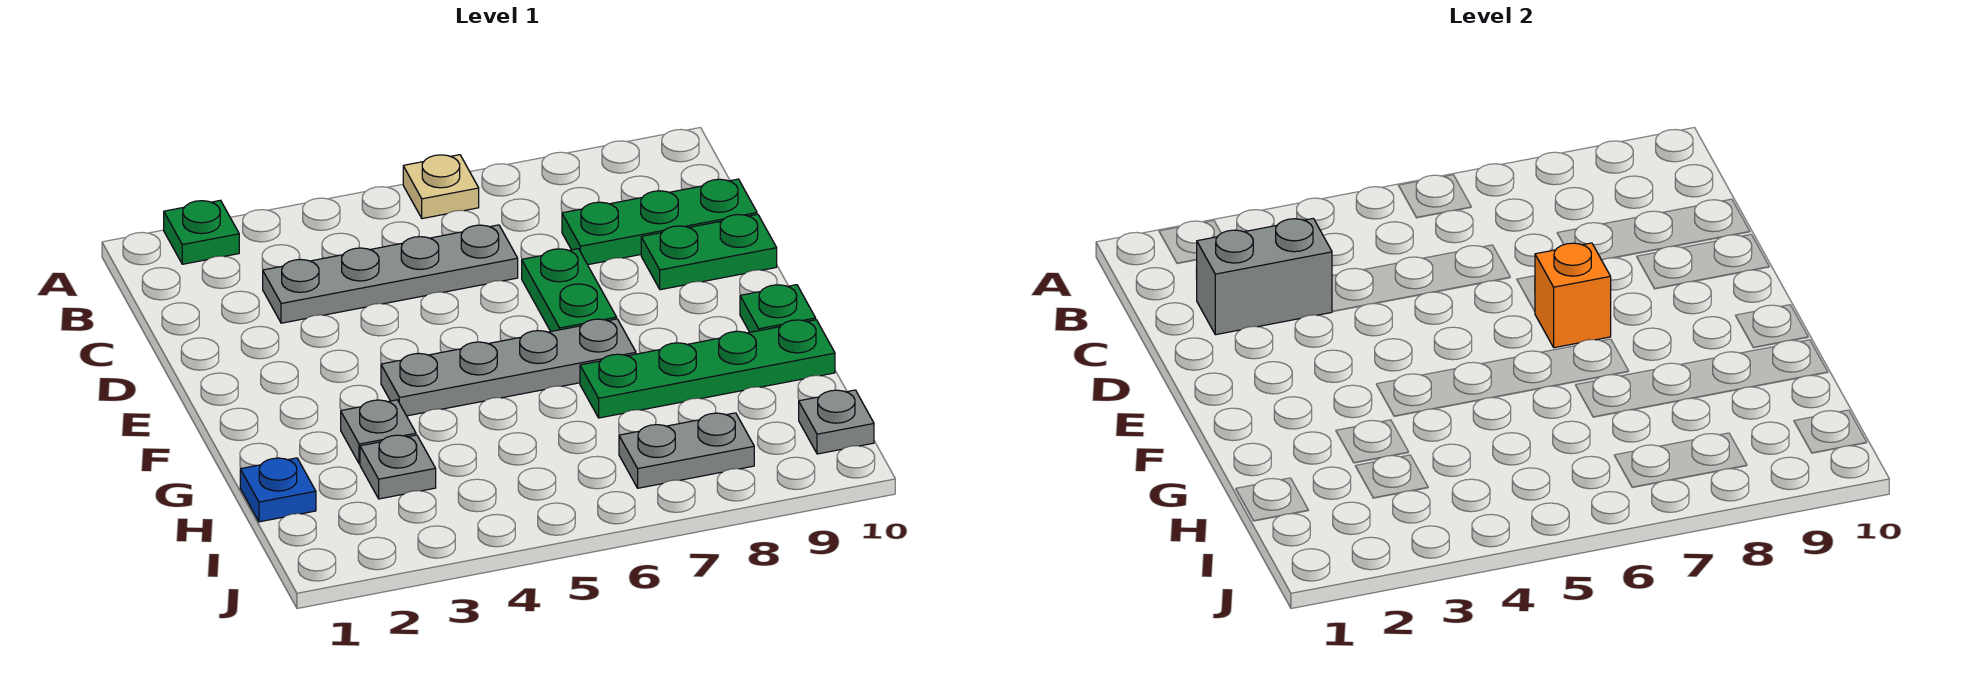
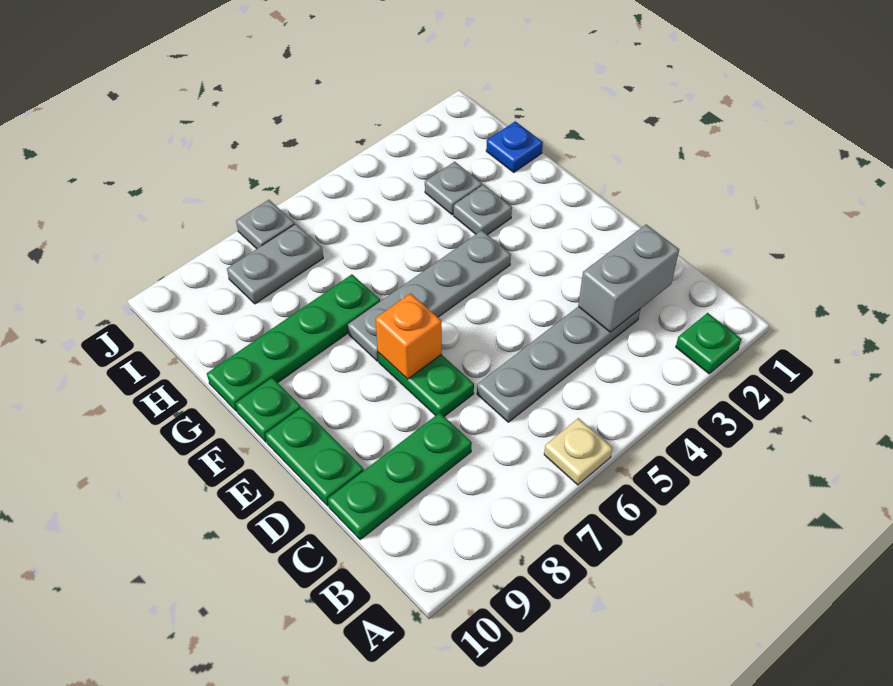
green 1x2 plate [641,214,777,290] -> green 1x2 plate turned to [265,407,364,506]
grey 1x1 plate [799,390,874,454] -> grey 1x1 plate moved to [236,200,295,249]

